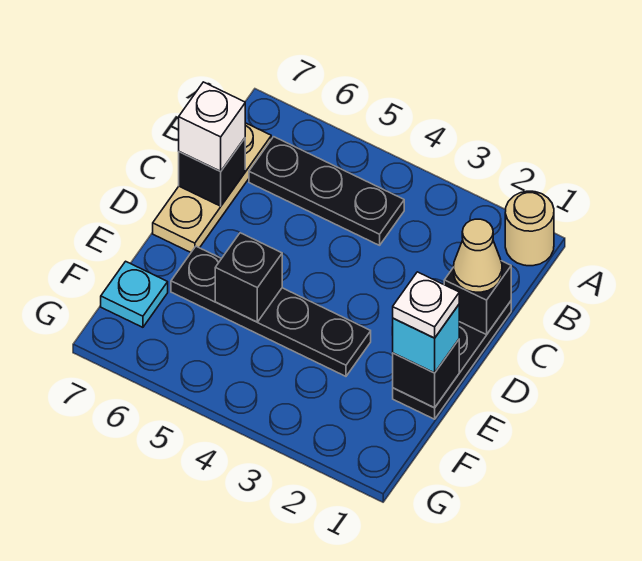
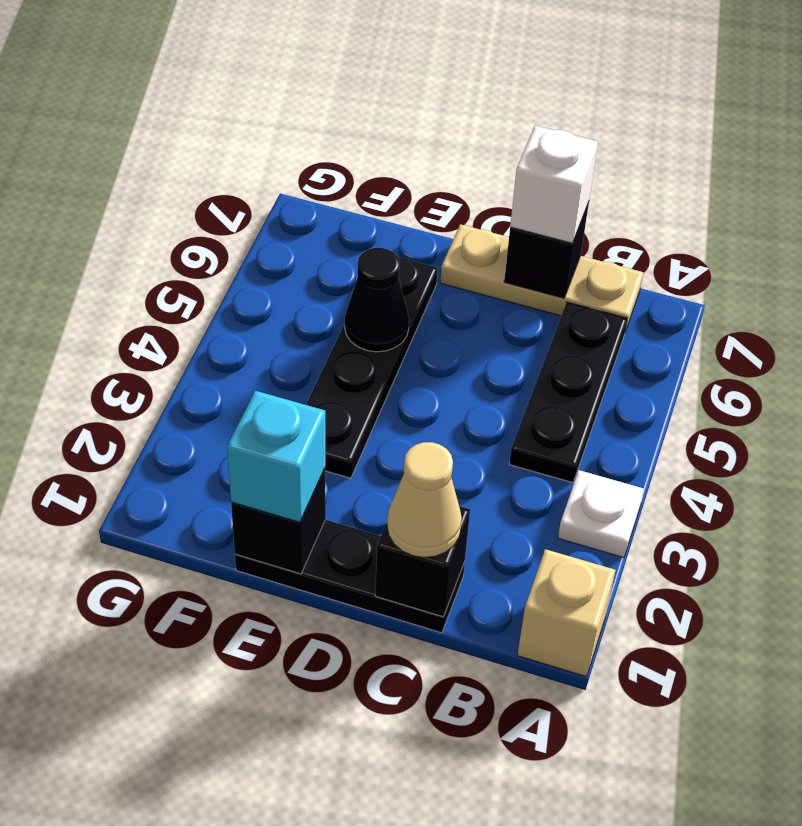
tan 1x1 round brick [505,191,554,266] -> tan 1x1 brick [517,549,615,677]
white 1x1 plate [393,272,459,338] -> white 1x1 plate moved to [558,470,644,558]
black 1x1 brick [215,233,282,322] -> black 1x1 cone [345,248,409,352]
cyan 1x1 plate [101,261,168,327] -> none

